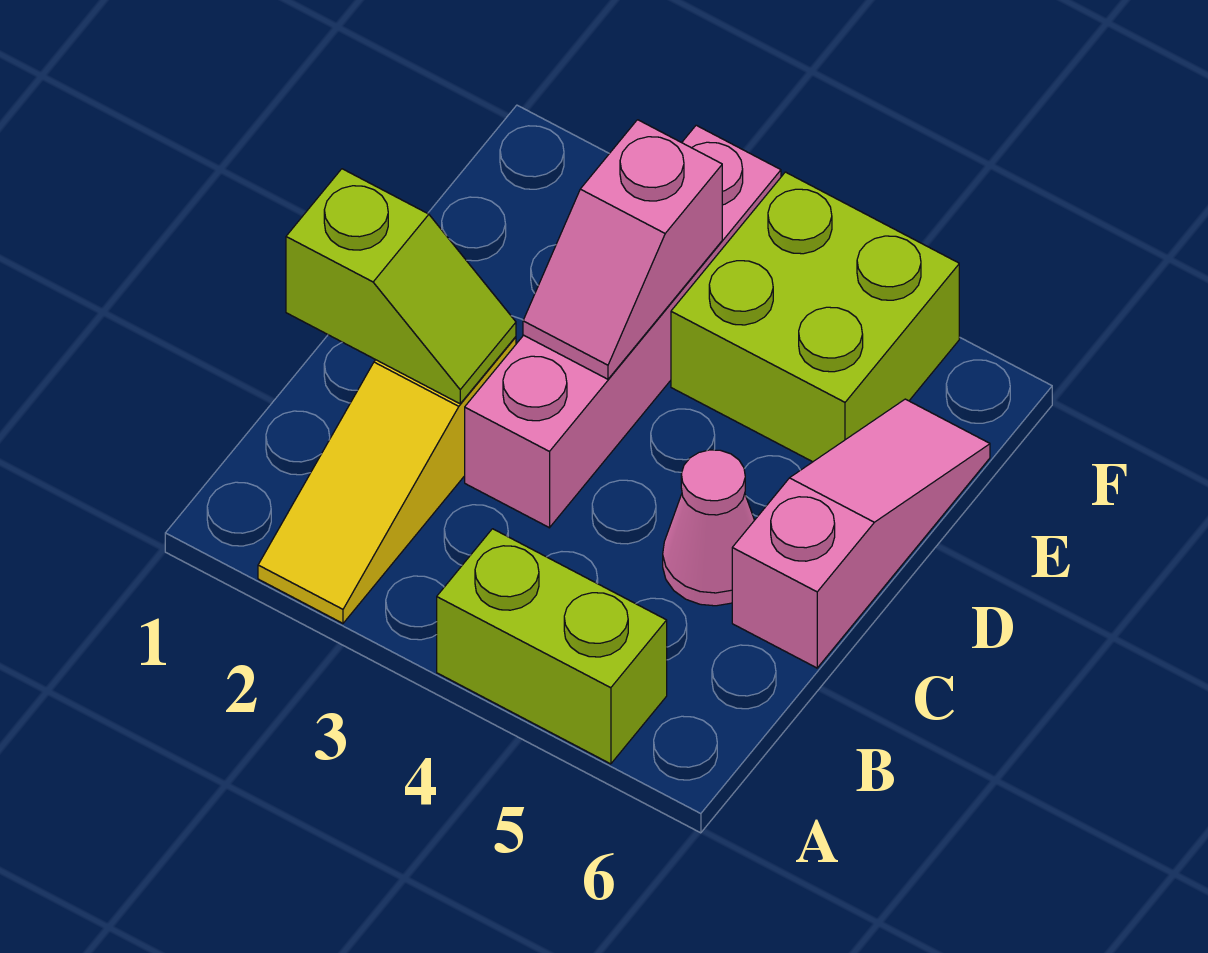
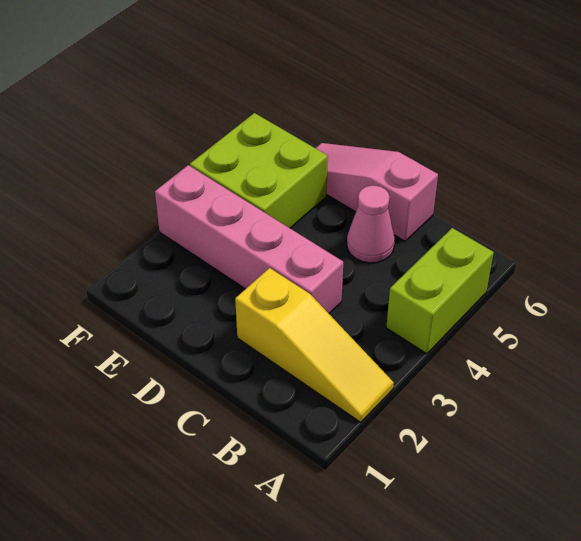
lime 1x2 slope [286,169,516,404] -> none
pink 1x2 slope [523,120,722,379] -> none

